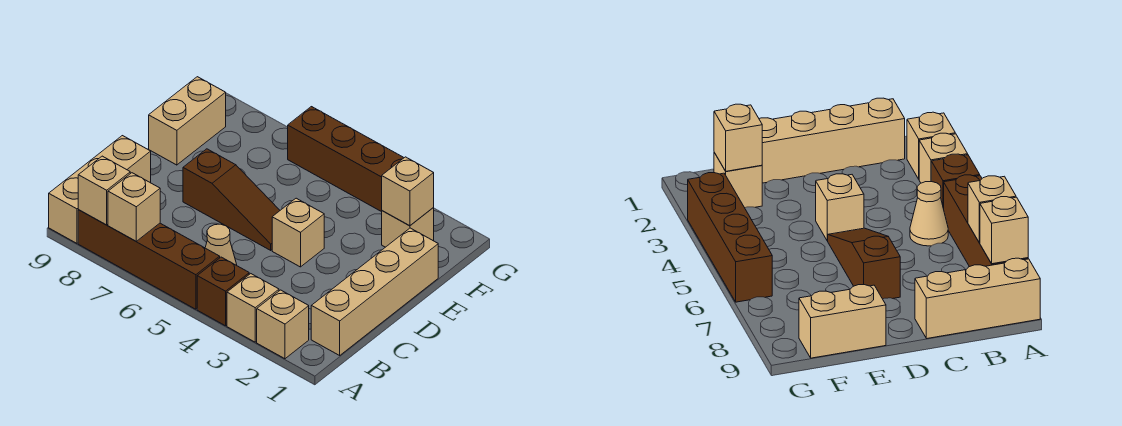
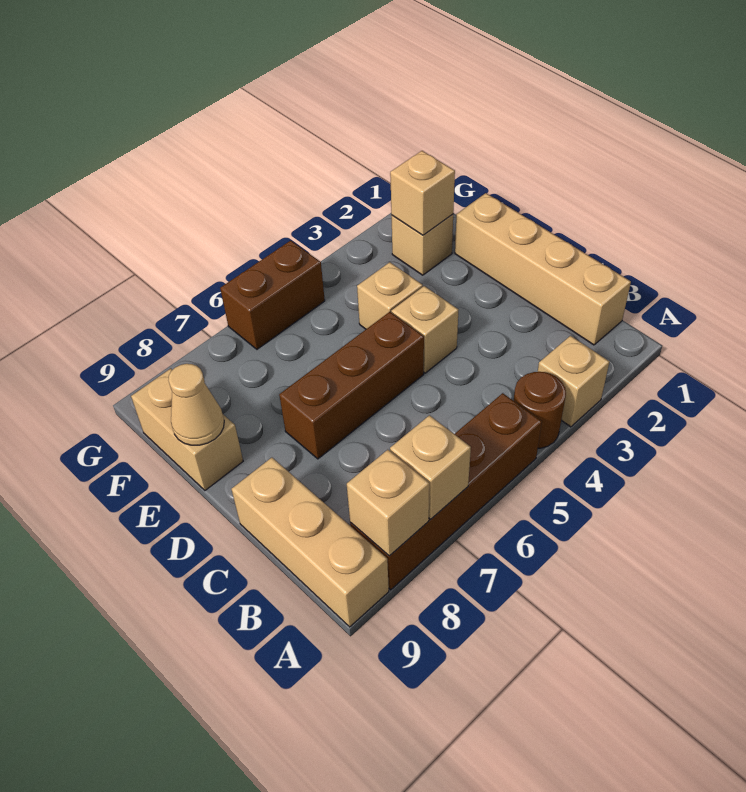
tan 1x1 brick [257,290,309,359] -> tan 1x1 brick moved to [357,262,423,329]
brown 1x1 brick [197,257,249,326] -> brown 1x1 round brick [514,372,566,448]
tan 1x1 cone [205,224,237,265] -> tan 1x1 cone moved to [169,364,224,445]
brown 1x3 slope [183,149,280,250] -> brown 1x3 brick [279,312,424,459]
brown 1x4 brick [288,107,404,212] -> brown 1x2 brick [220,241,325,349]

